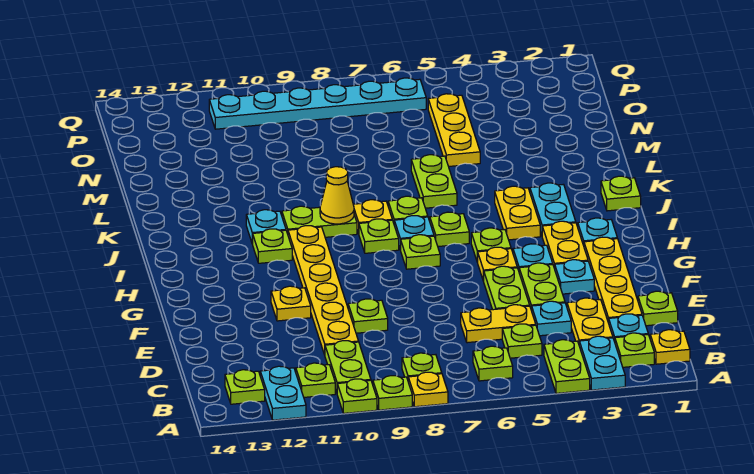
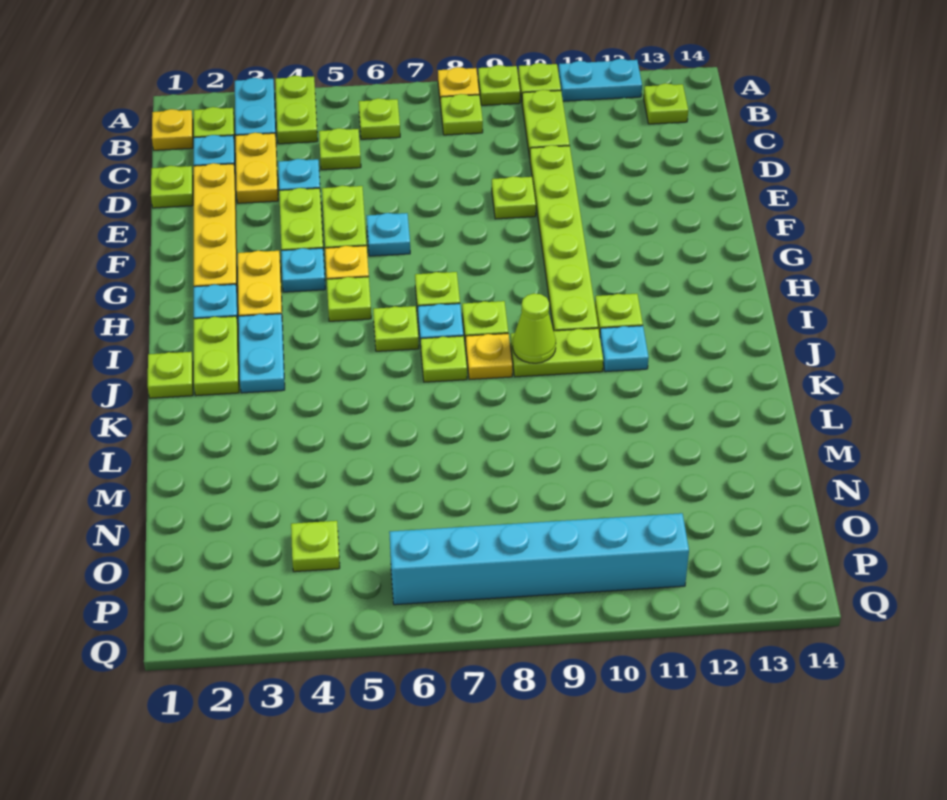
cyan 1x2 plate [260,366,306,420] -> cyan 1x2 plate turned to [559,59,642,101]
lime 1x1 plate [296,363,335,397] -> lime 1x1 plate moved to [291,521,340,572]
yellow 1x2 plate [461,305,536,343] -> none
yellow 1x6 plate [288,226,359,355] -> lime 1x6 plate [530,145,598,331]
cyan 1x1 plate [555,260,594,294] -> cyan 1x1 plate moved to [367,213,410,256]
yellow 1x1 plate [271,286,311,321] -> none
yellow 1x2 plate [495,186,540,240] -> none
yellow 1x1 cone [320,167,354,224] -> lime 1x1 cone [513,293,556,363]
lime 1x2 plate [411,155,457,208] -> lime 1x2 plate moved to [194,316,239,396]
yellow 1x3 plate [428,94,480,167] -> none
cyan 1x6 plate [209,78,426,129] -> cyan 1x6 brick [389,513,689,605]

